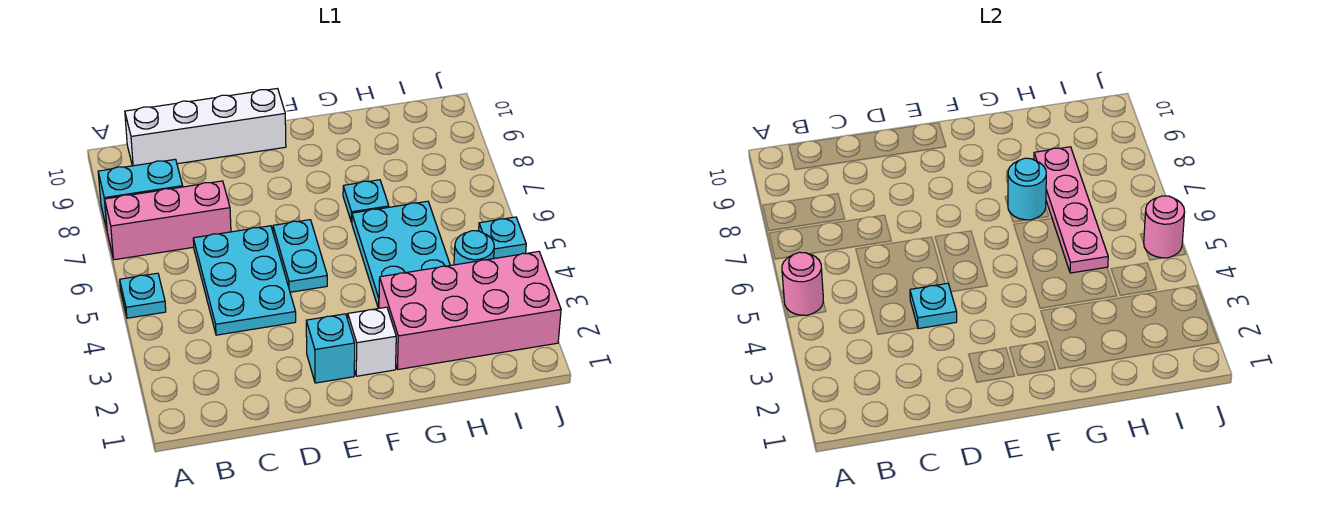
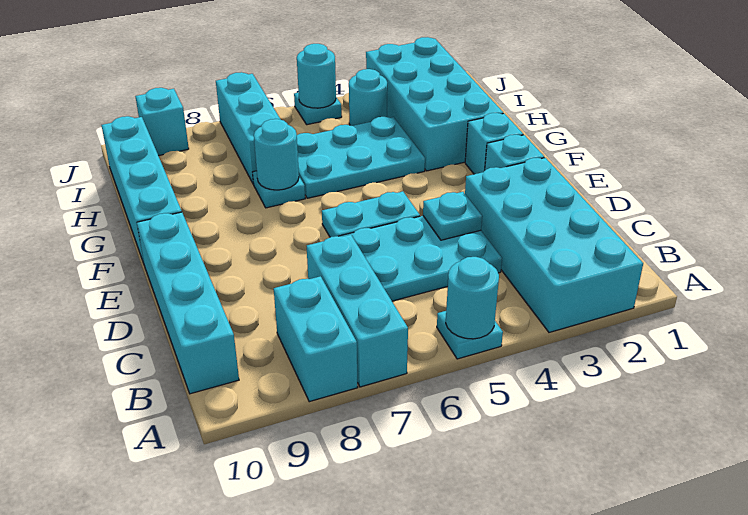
none -> cyan 2x4 brick [465,158,643,332]
pink 1x1 round brick [782,252,823,315] -> cyan 1x1 round brick [446,257,499,339]
pink 1x3 brick [105,181,231,260] -> cyan 1x3 brick [307,235,408,387]
white 1x4 brick [125,89,286,166] -> cyan 1x4 brick [137,212,239,394]
white 1x1 brick [348,307,396,376] -> cyan 1x1 brick [465,113,523,174]
none -> cyan 1x4 brick [101,116,182,263]
pink 2x4 brick [379,251,561,369] -> cyan 2x4 brick [366,37,503,171]
pink 1x4 plate [1034,147,1108,273] -> none
none -> cyan 1x3 brick [216,72,281,184]
pink 1x1 round brick [1143,196,1185,258] -> cyan 1x1 round brick [297,44,336,108]
none -> cyan 1x1 brick [135,88,189,156]

